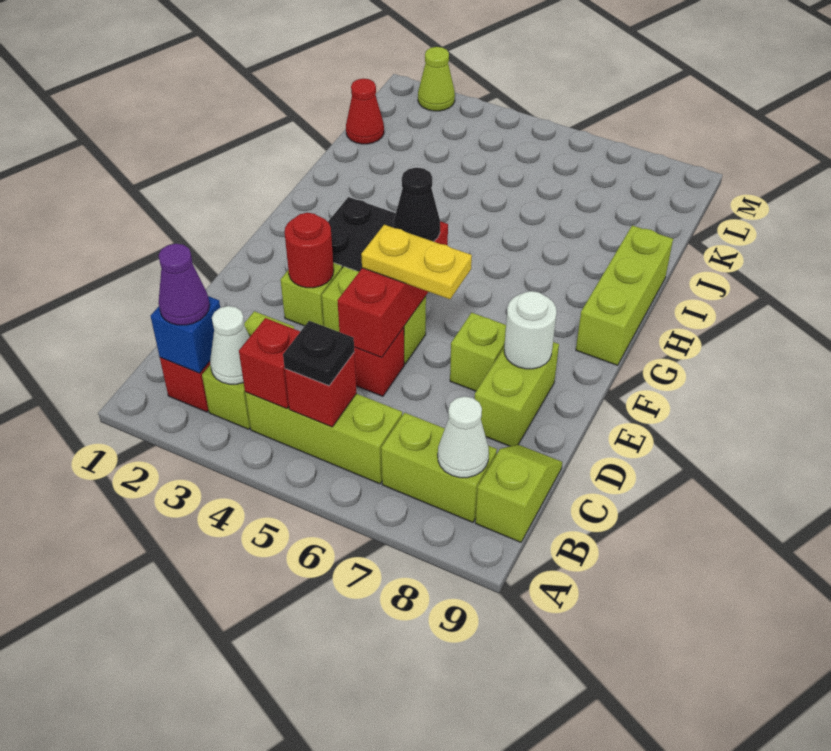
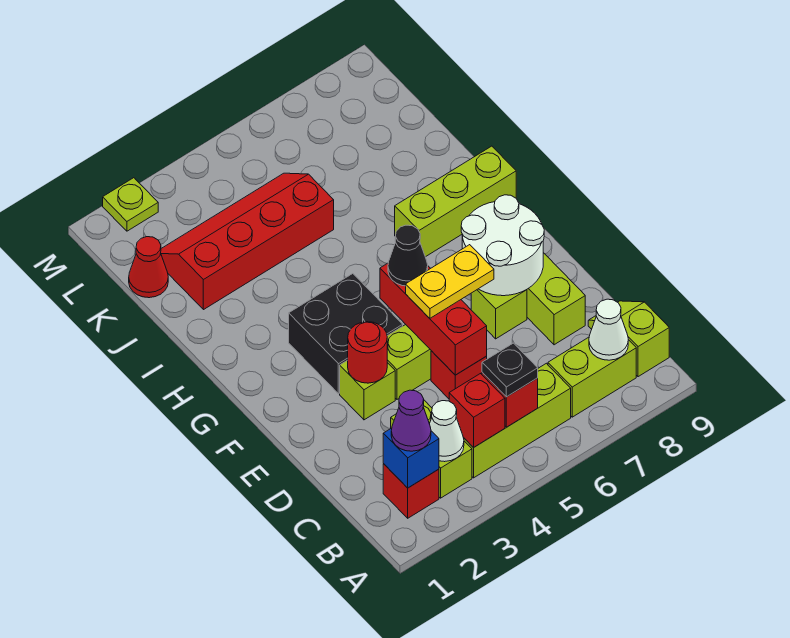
white 1x1 round brick [504,291,557,369] -> white 2x2 round brick [461,195,544,296]
lime 1x3 brick [576,225,673,365] -> lime 1x3 brick turned to [395,146,516,257]
none -> red 2x4 slope [161,173,334,310]
lime 1x1 cone [418,47,455,111] -> lime 1x1 plate [103,178,158,231]

